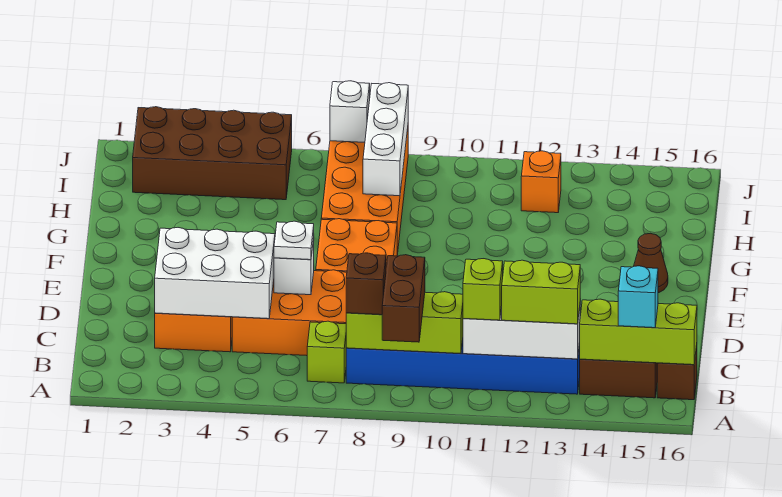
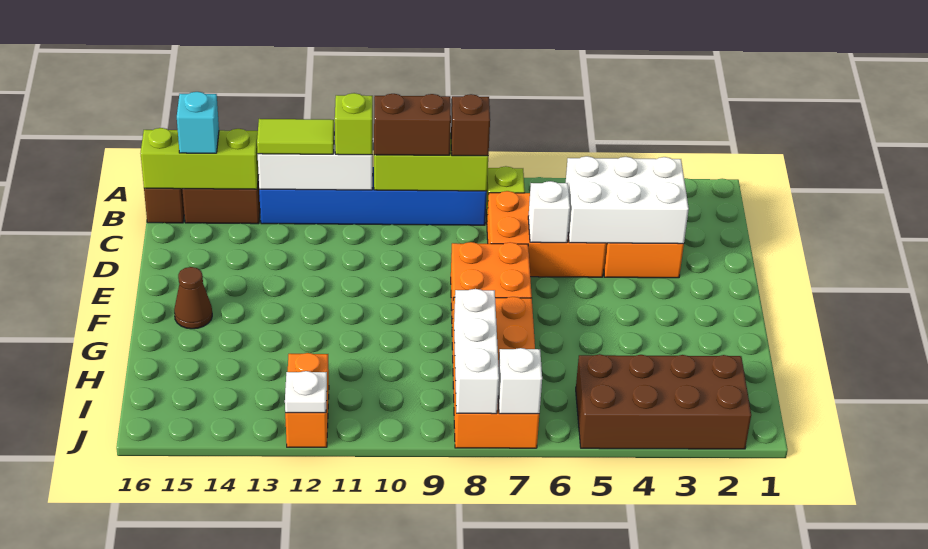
brown 1x2 brick [382,255,425,342] -> brown 1x2 brick turned to [374,94,451,155]
lime 1x2 brick [502,260,580,324] -> lime 1x2 tile [257,119,334,154]
white 1x1 plate [274,221,314,260] -> white 1x1 plate moved to [285,371,327,413]
orange 1x1 brick [521,151,561,213] -> orange 1x2 brick [285,353,329,447]

